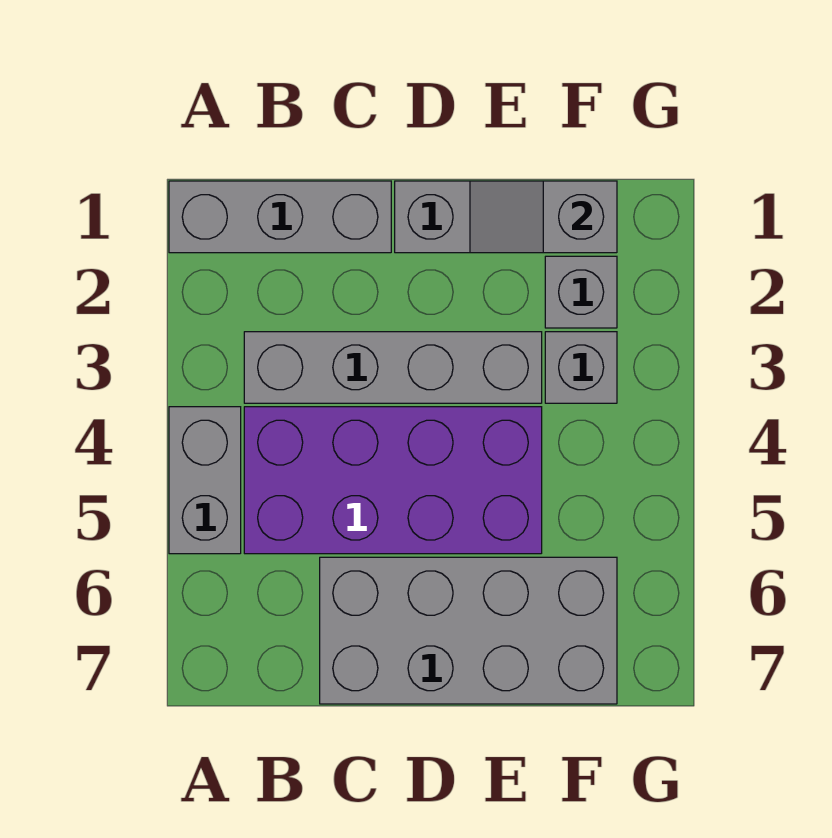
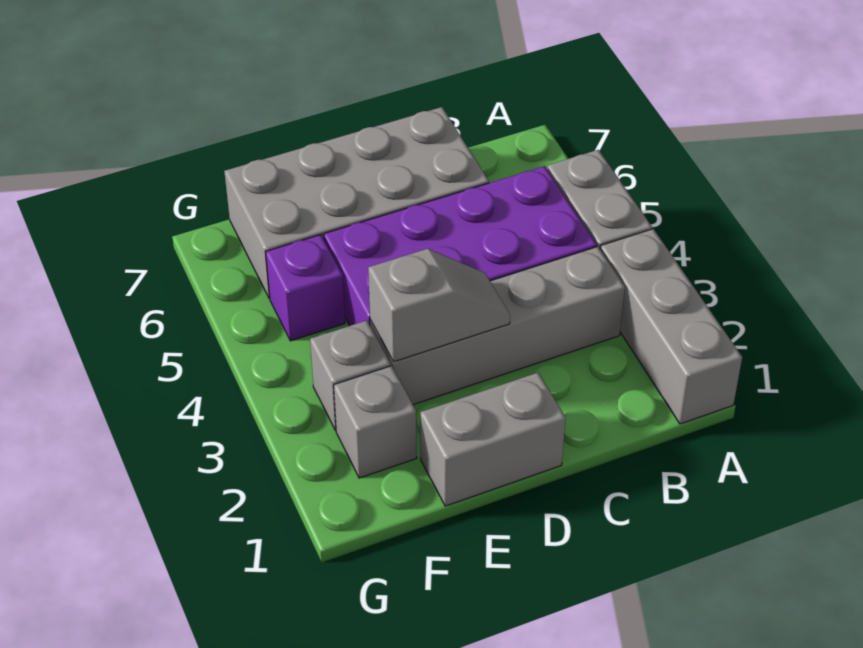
grey 1x3 brick [169,181,391,253] -> grey 1x3 brick turned to [600,229,742,424]
grey 1x2 slope [470,181,617,253] -> grey 1x2 slope moved to [368,249,510,362]
none -> purple 1x1 brick [266,235,345,341]

